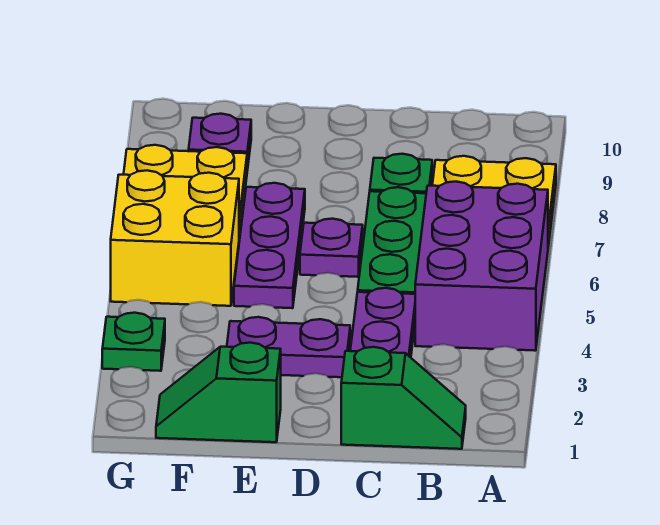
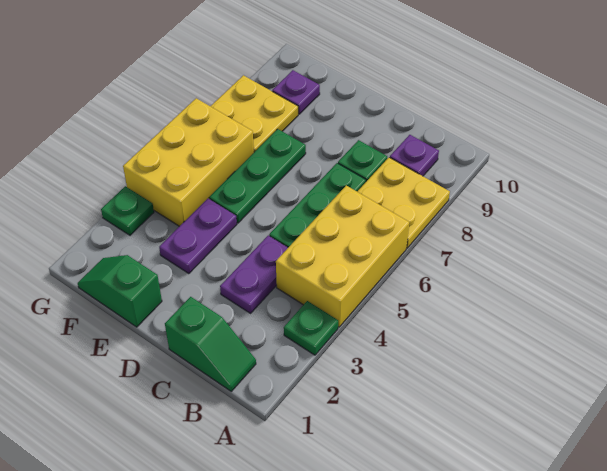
none -> green 1x1 plate [284,301,338,355]
purple 2x3 brick [415,182,548,351] -> yellow 2x3 brick [276,185,409,327]
purple 1x2 plate [227,317,350,377] -> purple 1x2 plate turned to [159,199,237,274]
purple 1x1 plate [300,219,363,277] -> purple 1x1 plate moved to [390,135,439,176]
purple 1x3 plate [234,183,305,308] -> green 1x3 plate [209,129,306,223]
yellow 2x2 brick [111,170,239,306] -> yellow 2x3 brick [123,98,254,226]

